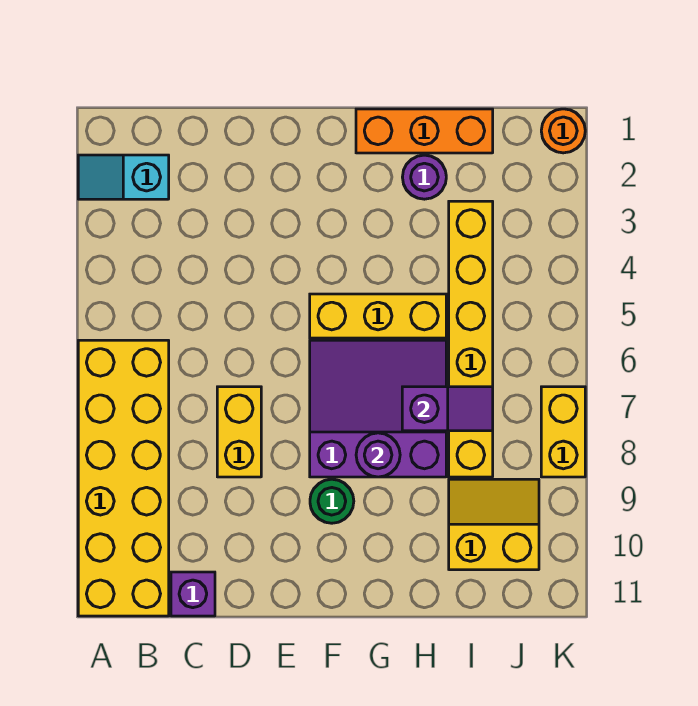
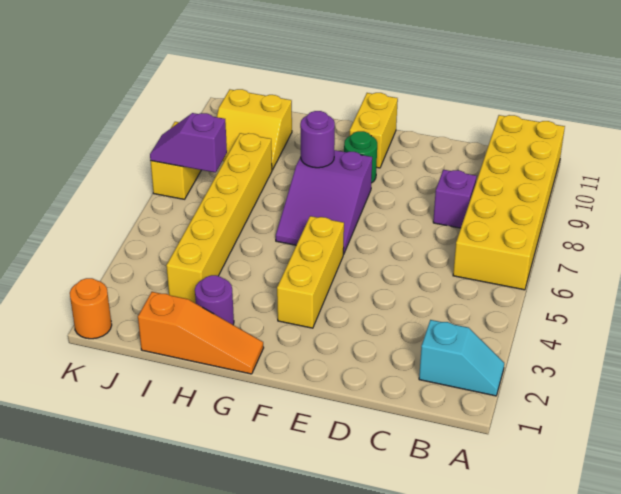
purple 1x1 brick [171,572,215,616] -> purple 1x1 brick moved to [433,170,476,228]
yellow 1x2 brick [217,387,261,477] -> yellow 1x2 brick moved to [349,93,398,168]
yellow 1x3 brick [310,294,446,338] -> yellow 1x3 brick turned to [277,216,344,328]
purple 3x3 slope [310,340,446,477] -> purple 2x3 slope [276,150,372,254]
orange 1x3 brick [356,109,493,153] -> orange 1x3 slope [138,292,264,374]
purple 1x2 slope [402,387,493,431] -> purple 1x2 slope moved to [150,113,227,173]

